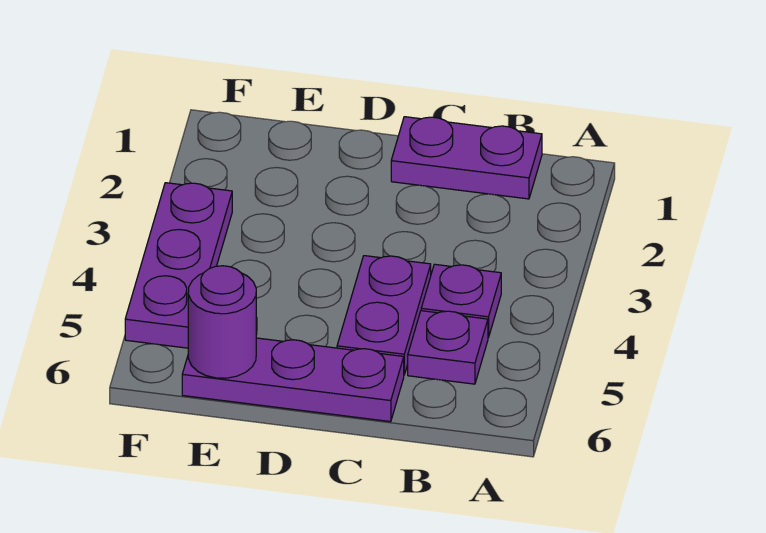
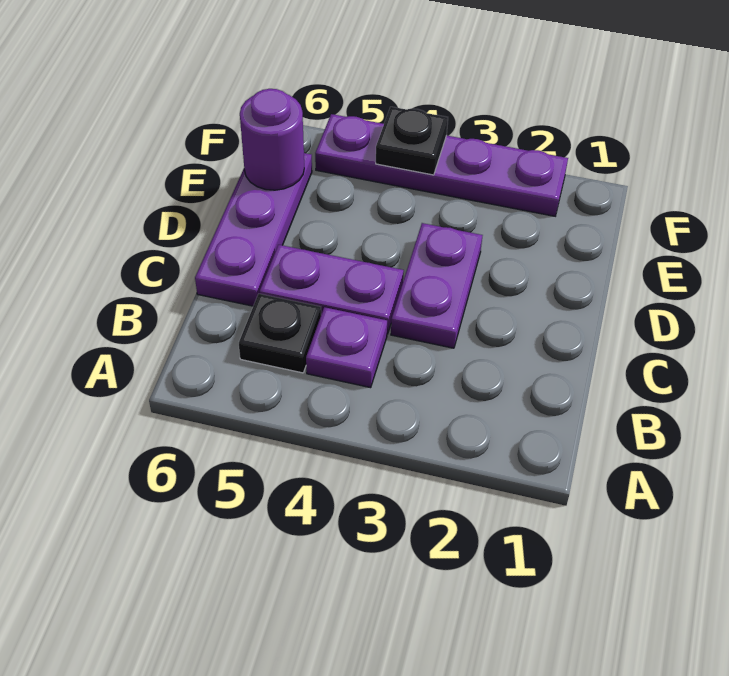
purple 1x2 plate [391,117,542,199] -> purple 1x2 plate moved to [391,223,483,348]
purple 1x1 plate [408,311,488,384] -> black 1x1 plate [239,294,321,373]
purple 1x3 plate [125,183,232,348] -> purple 1x4 plate [315,114,568,216]
none -> black 1x1 plate [376,107,448,175]

